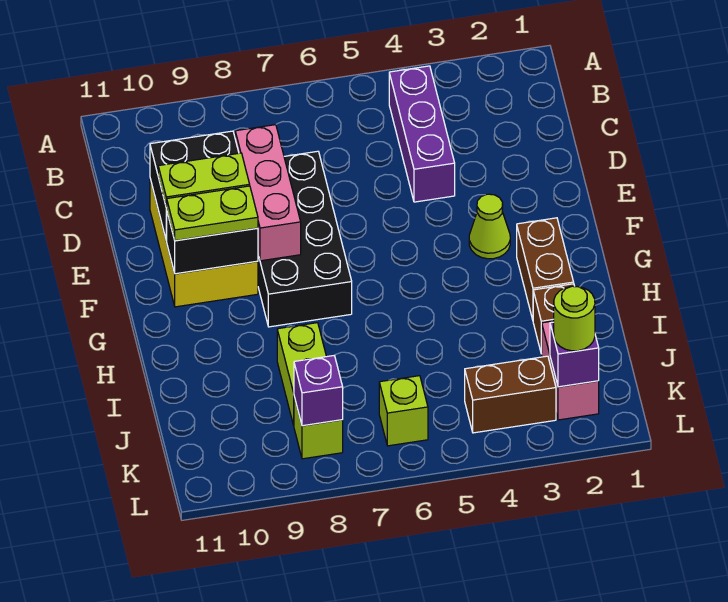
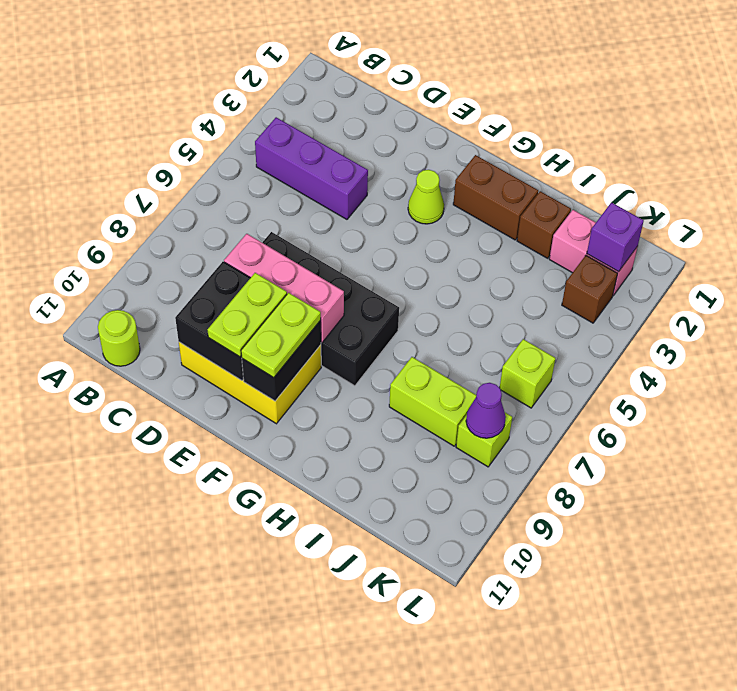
lime 1x1 round brick [554,286,595,351] -> lime 1x1 round brick moved to [98,310,140,366]
brown 1x2 brick [465,356,556,433] -> brown 1x1 brick [562,256,618,323]
purple 1x1 brick [294,355,343,426] -> purple 1x1 cone [466,383,506,438]

